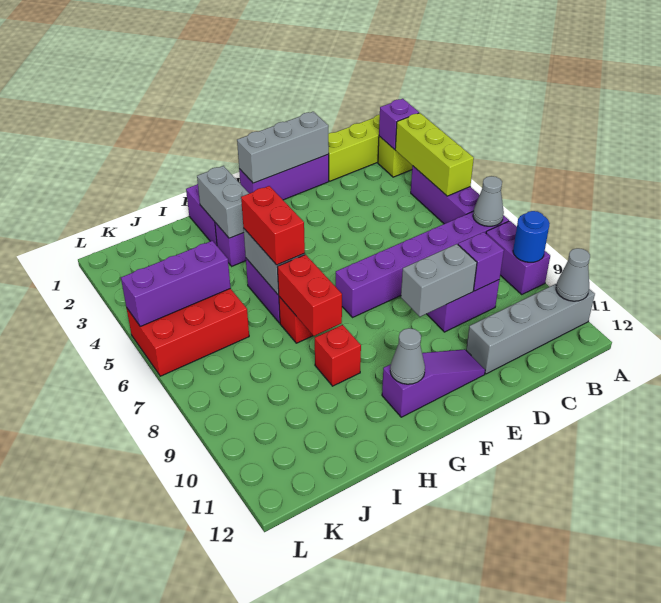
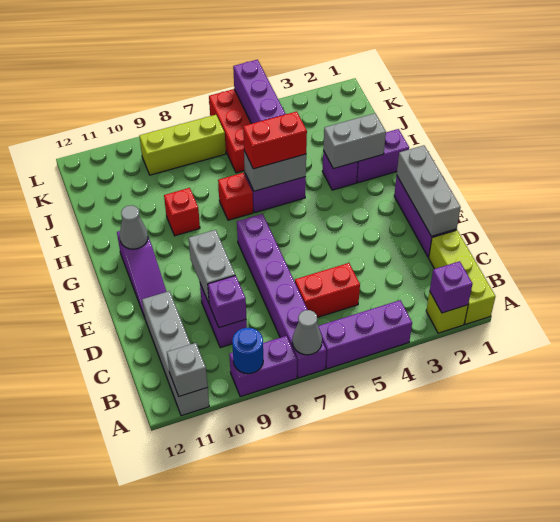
lime 1x3 brick [395,113,474,196] -> lime 1x3 brick moved to [139,115,226,175]
grey 1x1 cone [556,248,590,301] -> grey 1x1 brick [167,343,208,396]
red 1x2 brick [277,254,342,336] -> red 1x2 brick moved to [295,263,360,317]

